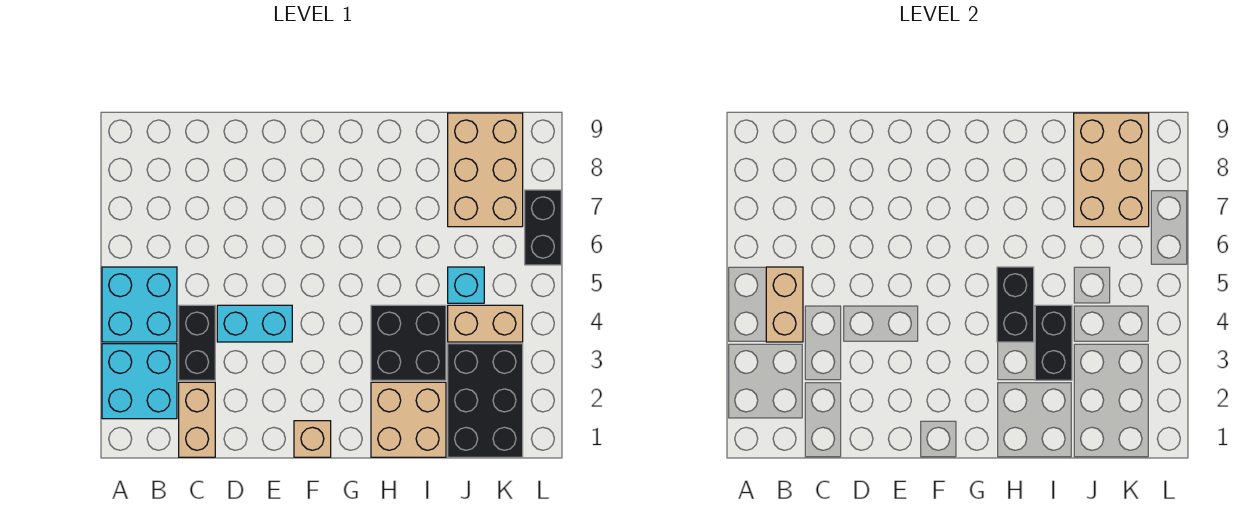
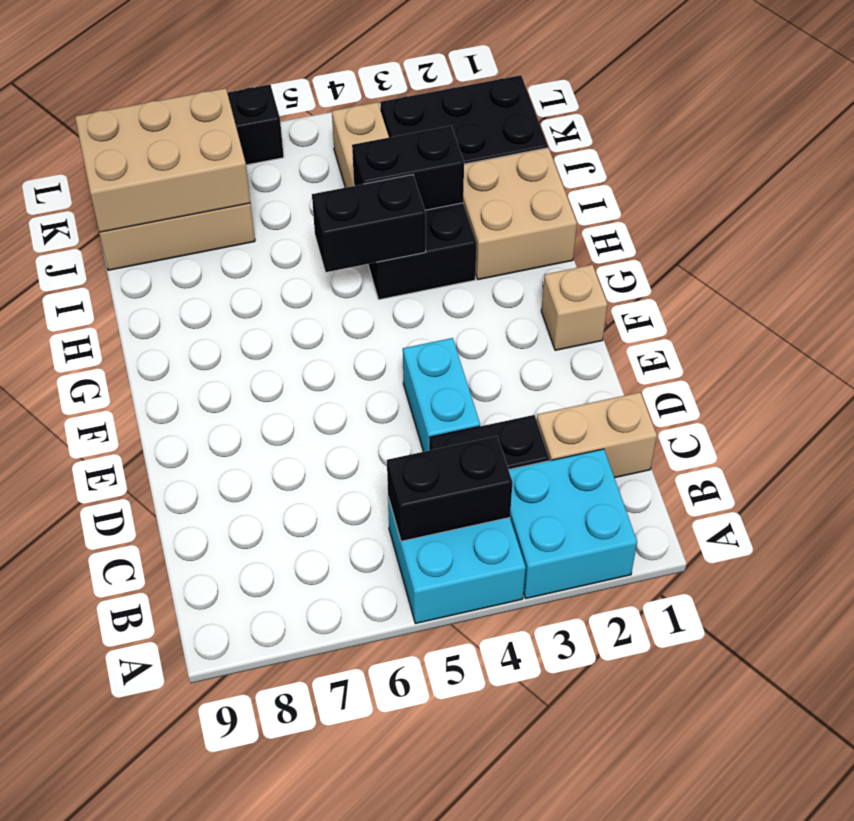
tan 1x2 brick [766,267,803,342] -> black 1x2 brick [387,436,513,541]
cyan 1x1 brick [448,267,484,303] -> none

